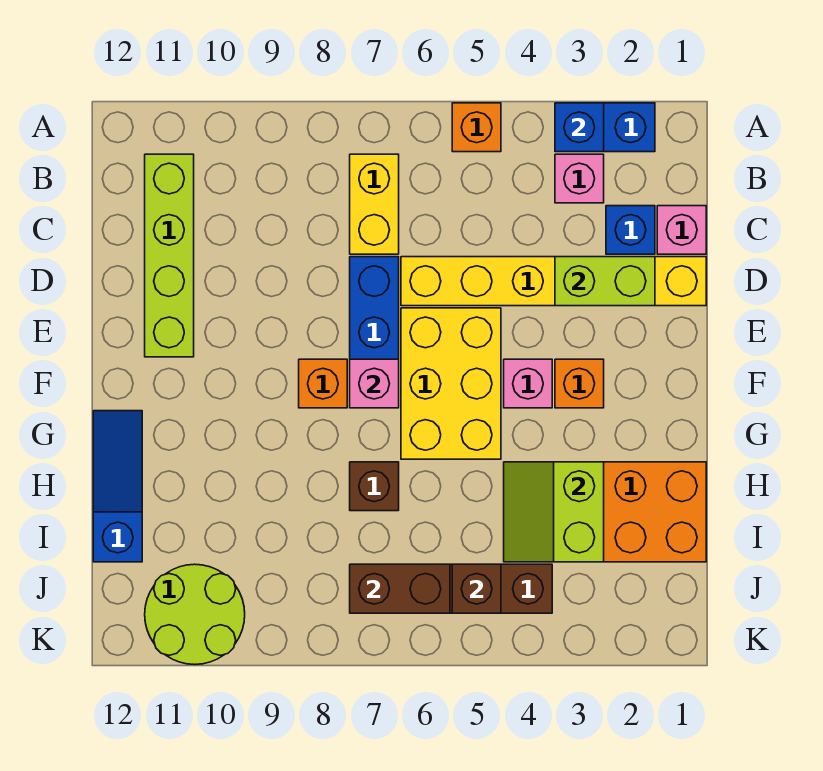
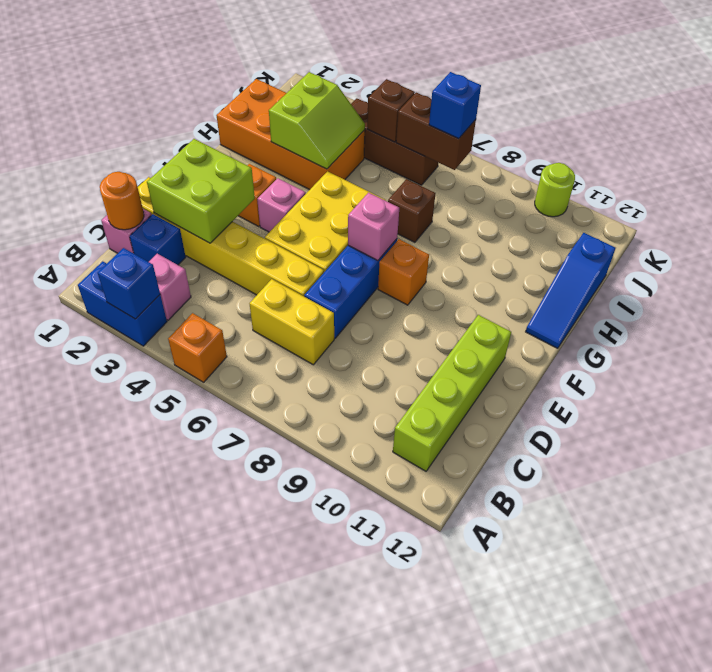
yellow 1x2 brick [350,154,399,254] -> yellow 1x2 brick turned to [250,279,334,365]
none -> orange 1x1 round brick [100,172,144,230]
lime 1x2 brick [555,257,655,306] -> lime 2x2 brick [147,139,255,243]
none -> blue 1x1 brick [429,72,481,139]
lime 2x2 round brick [145,564,245,665] -> lime 1x1 round brick [535,163,575,217]

